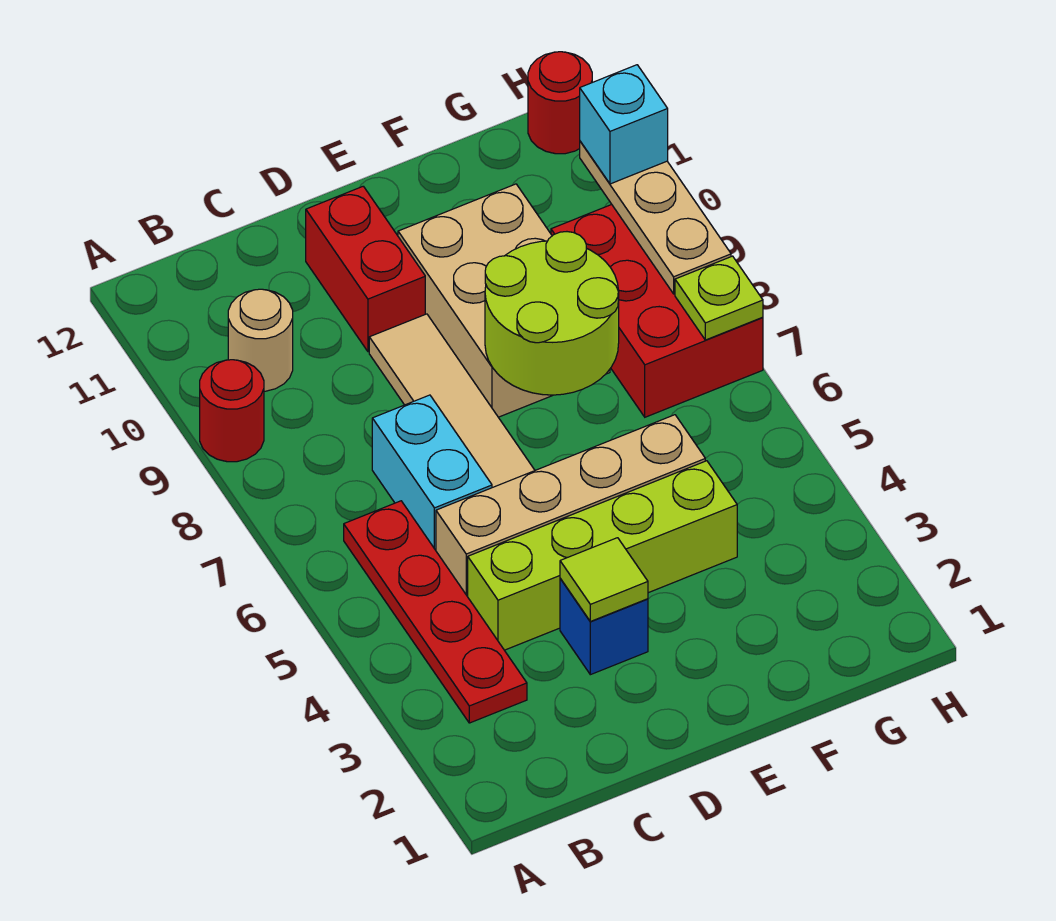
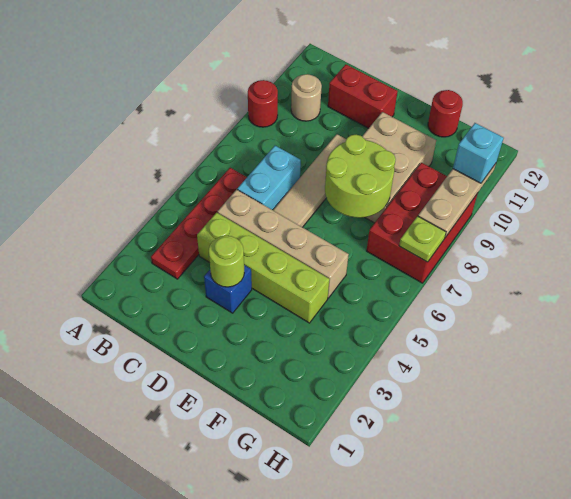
lime 1x1 tile [560,538,648,621] -> lime 1x1 round brick [209,236,244,287]
red 1x2 brick [306,186,425,352] -> red 1x2 brick turned to [328,64,398,128]
red 1x1 round brick [528,52,592,154] -> red 1x1 round brick moved to [428,90,463,137]

